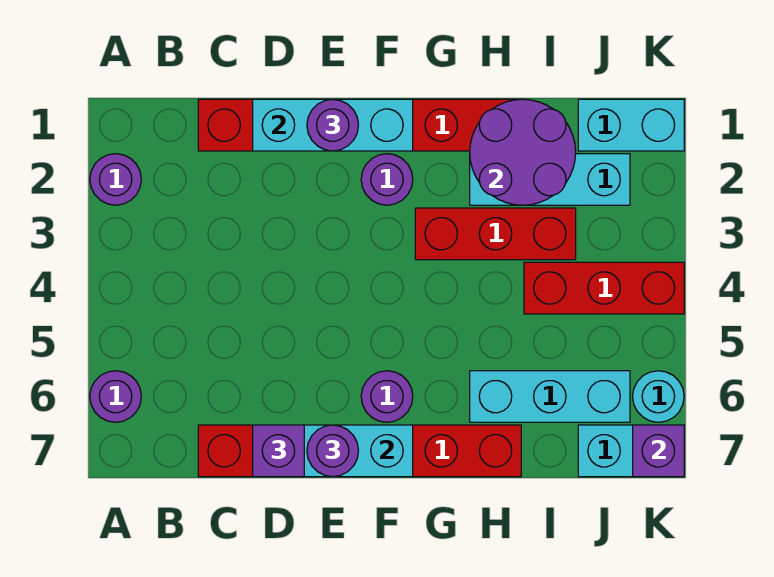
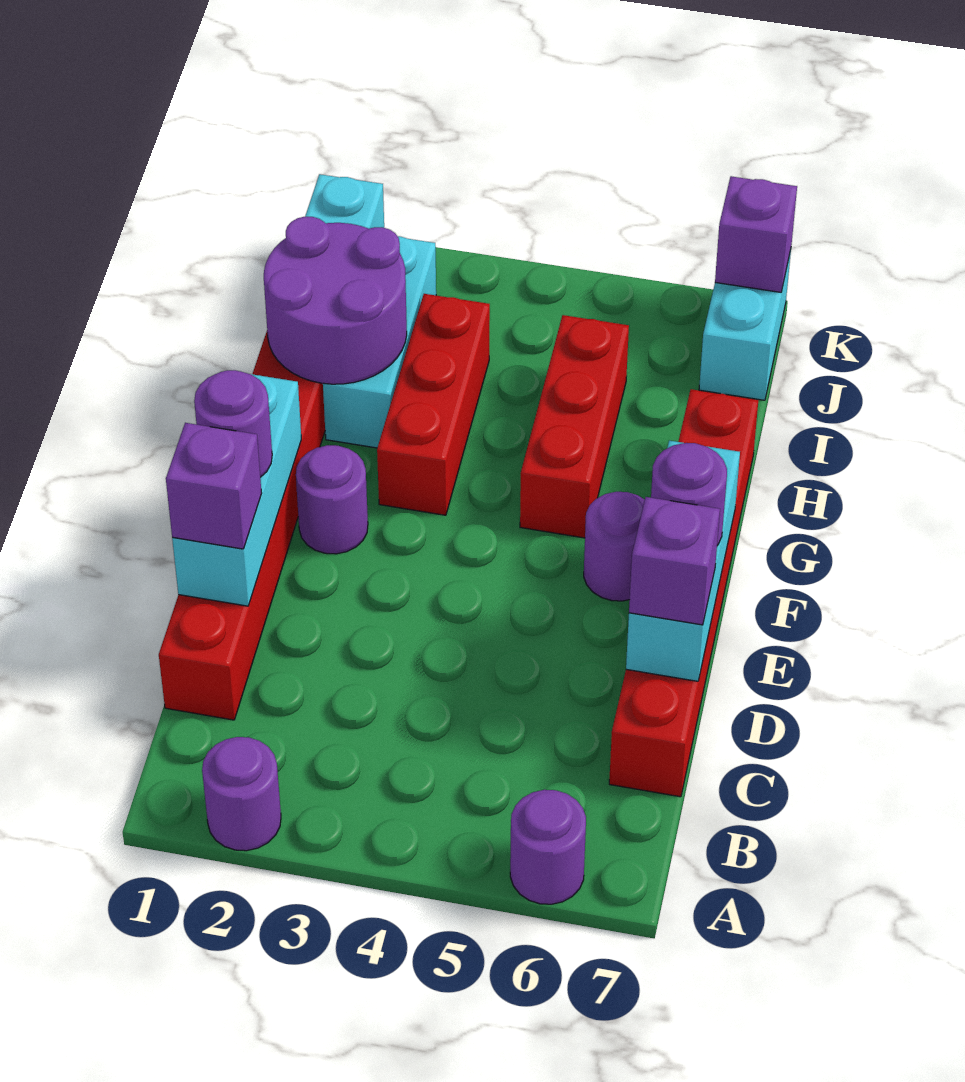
none -> purple 1x1 brick [166,423,262,549]
cyan 1x3 brick [470,371,630,422] -> none
red 1x3 brick [524,262,684,314] -> red 1x3 brick moved to [520,315,629,538]
cyan 1x1 round brick [633,371,684,422] -> none

